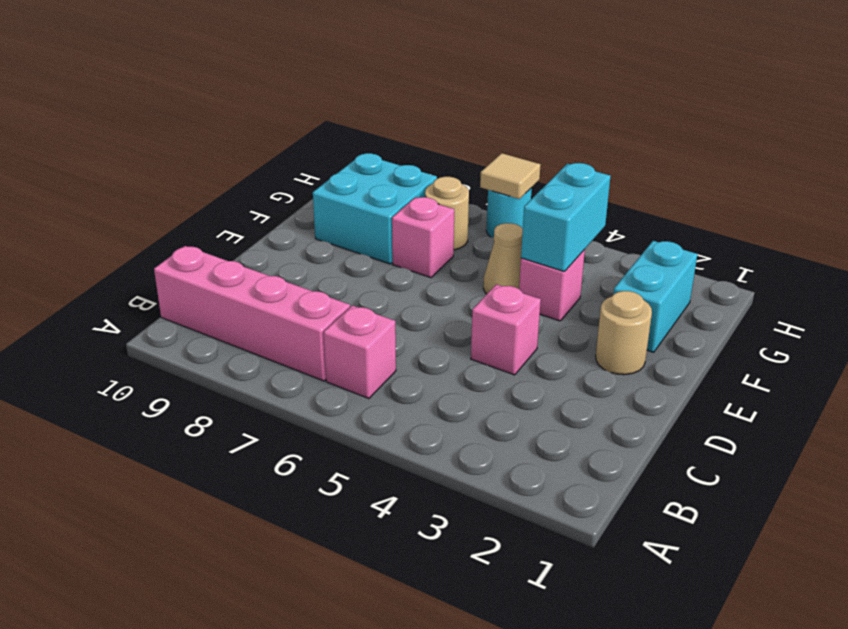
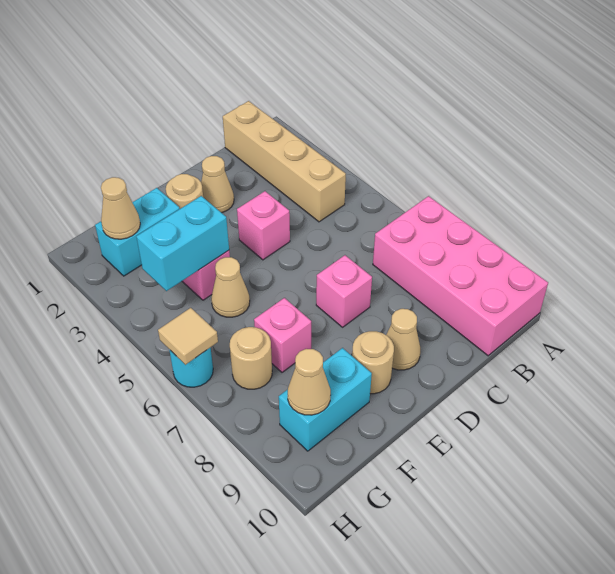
none -> tan 1x4 brick [223,101,346,222]
pink 1x1 brick [324,305,396,399] -> pink 1x1 brick moved to [316,255,372,327]
pink 1x4 brick [154,246,350,381] -> pink 2x4 brick [373,196,548,356]
none -> tan 1x1 cone [201,156,234,213]
none -> tan 1x1 cone [386,309,420,370]
none -> tan 1x1 round brick [352,331,394,394]
cyan 2x2 brick [313,153,437,264] -> cyan 1x2 brick [279,348,372,451]
none -> tan 1x1 cone [101,177,140,239]
none -> tan 1x1 cone [288,349,331,415]

